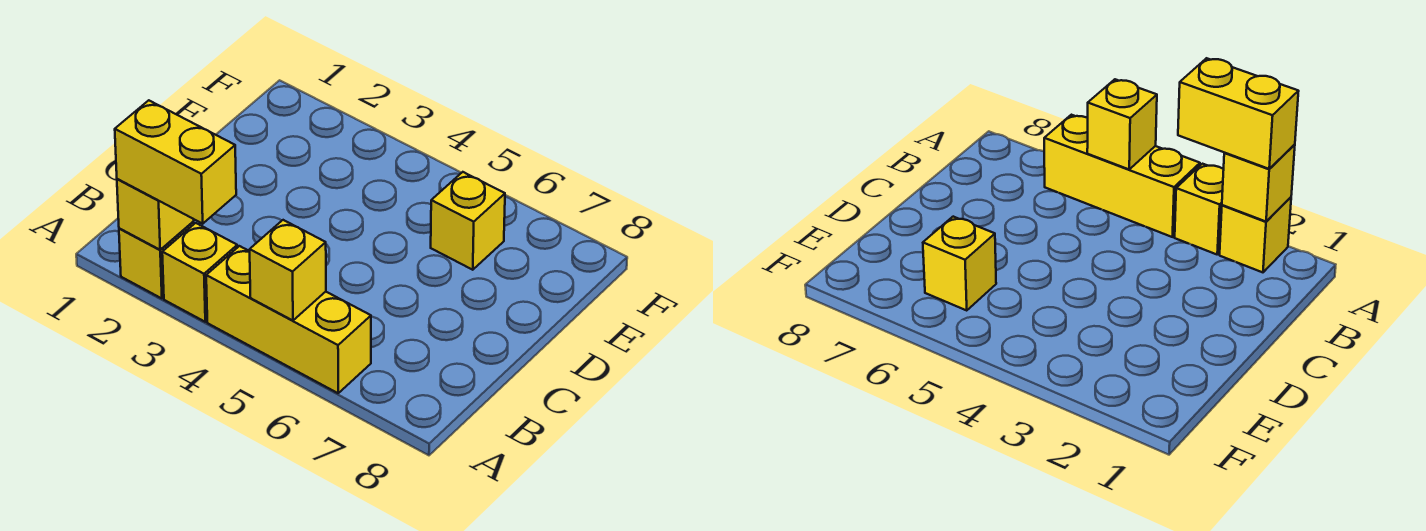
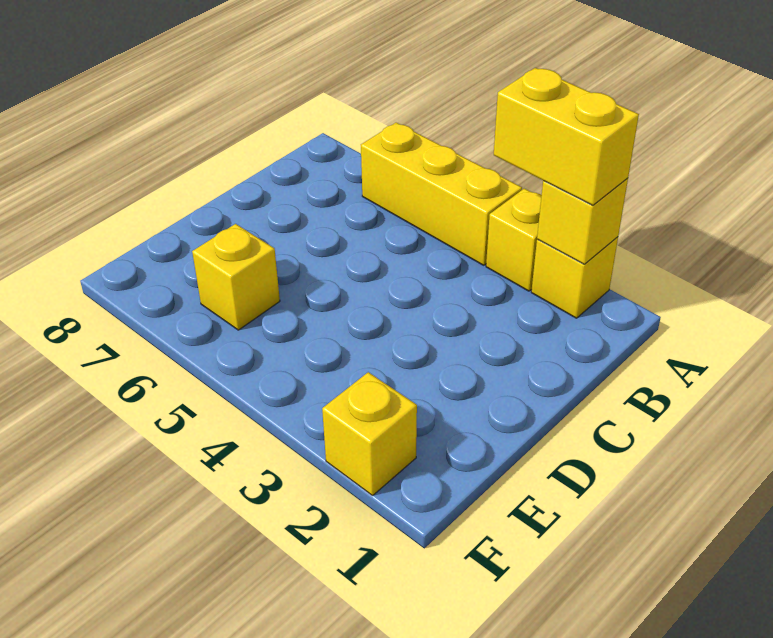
yellow 1x1 brick [250,220,326,320] -> yellow 1x1 brick moved to [322,372,417,496]

